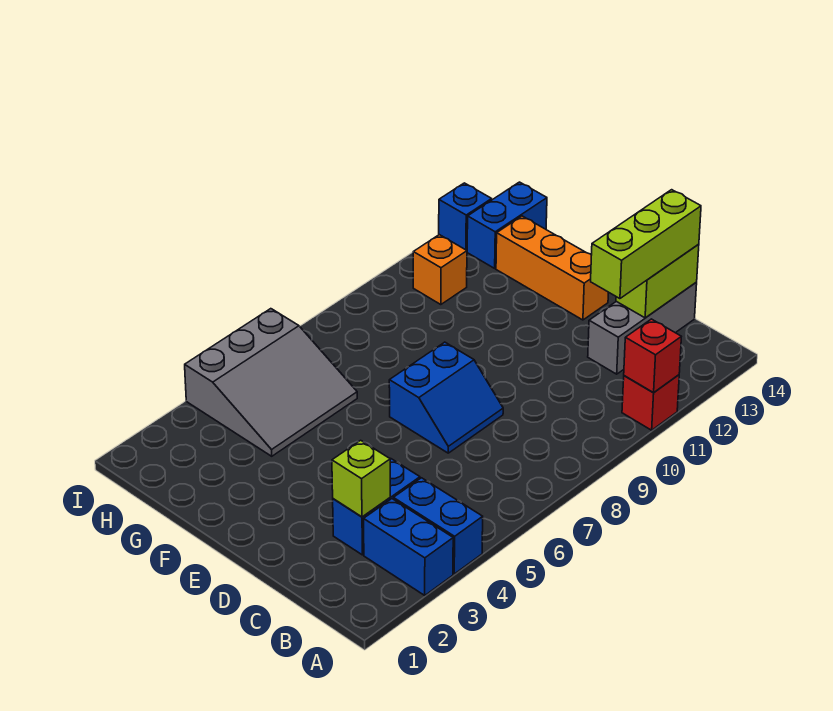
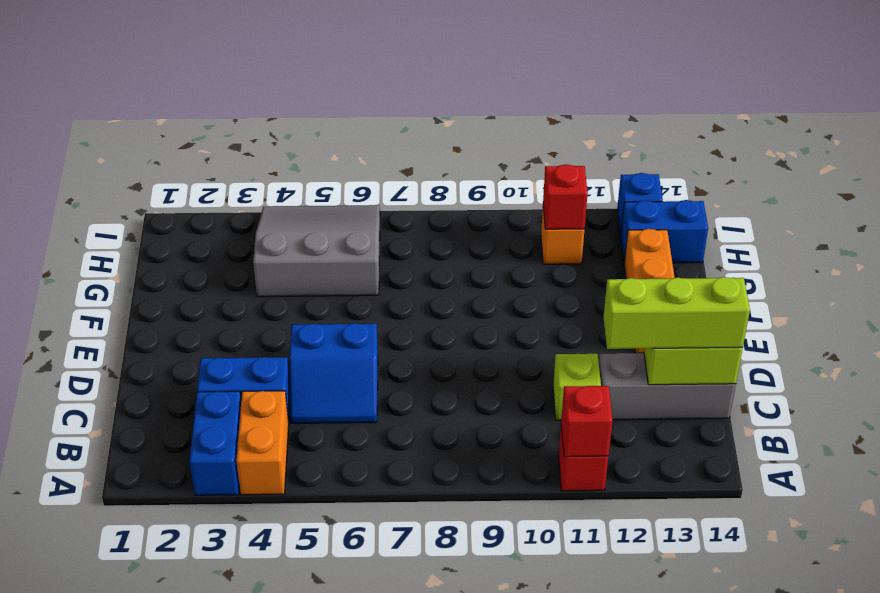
blue 1x2 brick [393,478,483,574] -> orange 1x2 brick [236,391,289,495]
lime 1x1 brick [332,440,390,517] -> lime 1x1 brick moved to [553,354,601,420]
blue 2x2 slope [389,342,503,453] -> blue 2x2 slope moved to [290,323,378,423]
grey 3x3 slope [185,309,357,456] -> grey 3x3 slope turned to [253,205,380,297]
none -> red 1x1 brick [543,164,588,229]

